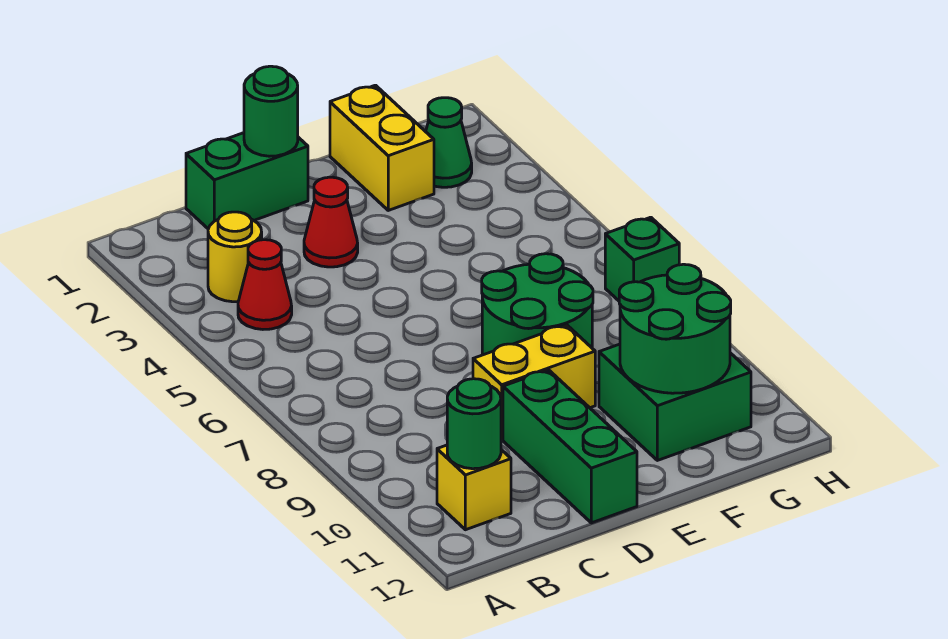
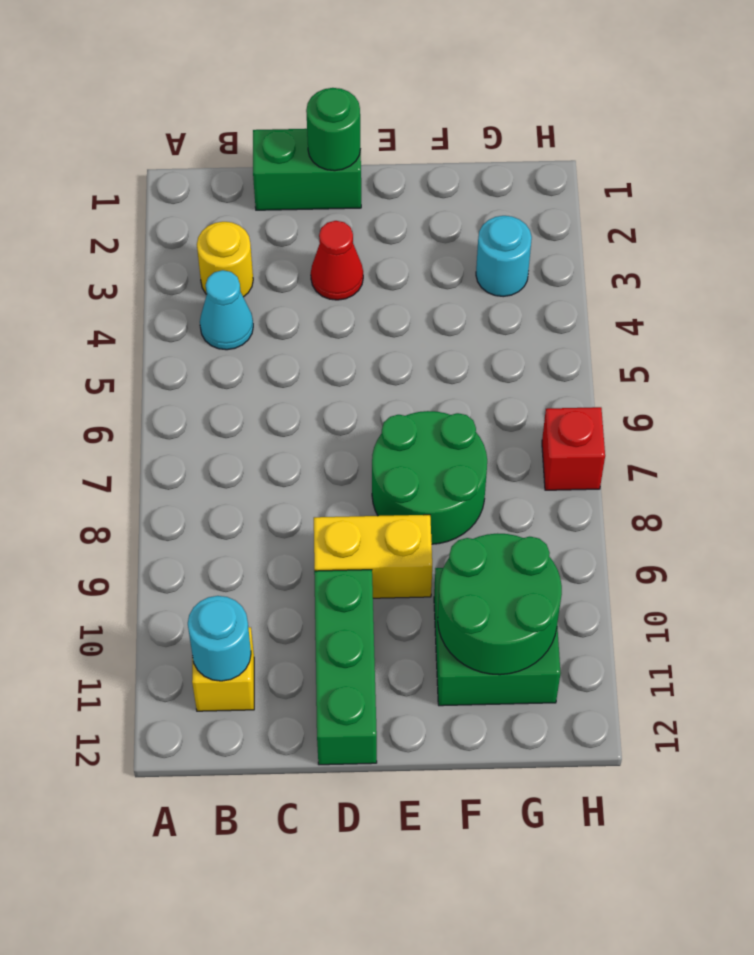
red 1x1 cone [238,240,292,329] -> cyan 1x1 cone [200,270,253,350]
green 1x1 round brick [447,379,501,469] -> cyan 1x1 round brick [188,596,251,681]
yellow 1x2 brick [330,85,434,210] -> none
green 1x1 cone [426,98,472,187] -> none
none -> cyan 1x1 round brick [476,216,532,297]
green 1x1 brick [605,217,679,301] -> red 1x1 brick [542,407,605,490]

